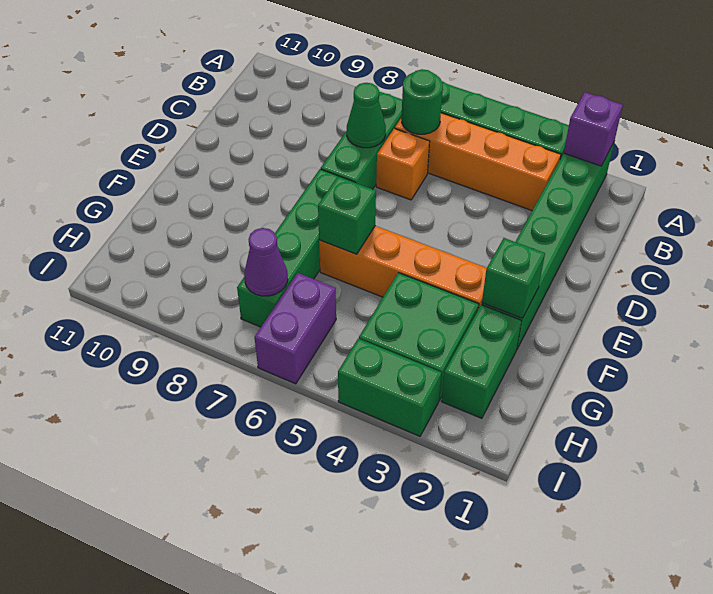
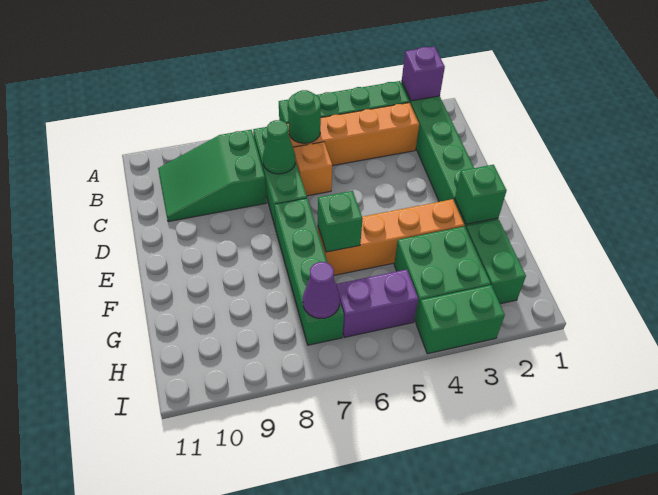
none -> green 2x3 slope [158,130,267,222]
purple 1x2 brick [255,273,336,384] -> purple 1x2 brick turned to [336,270,418,337]

